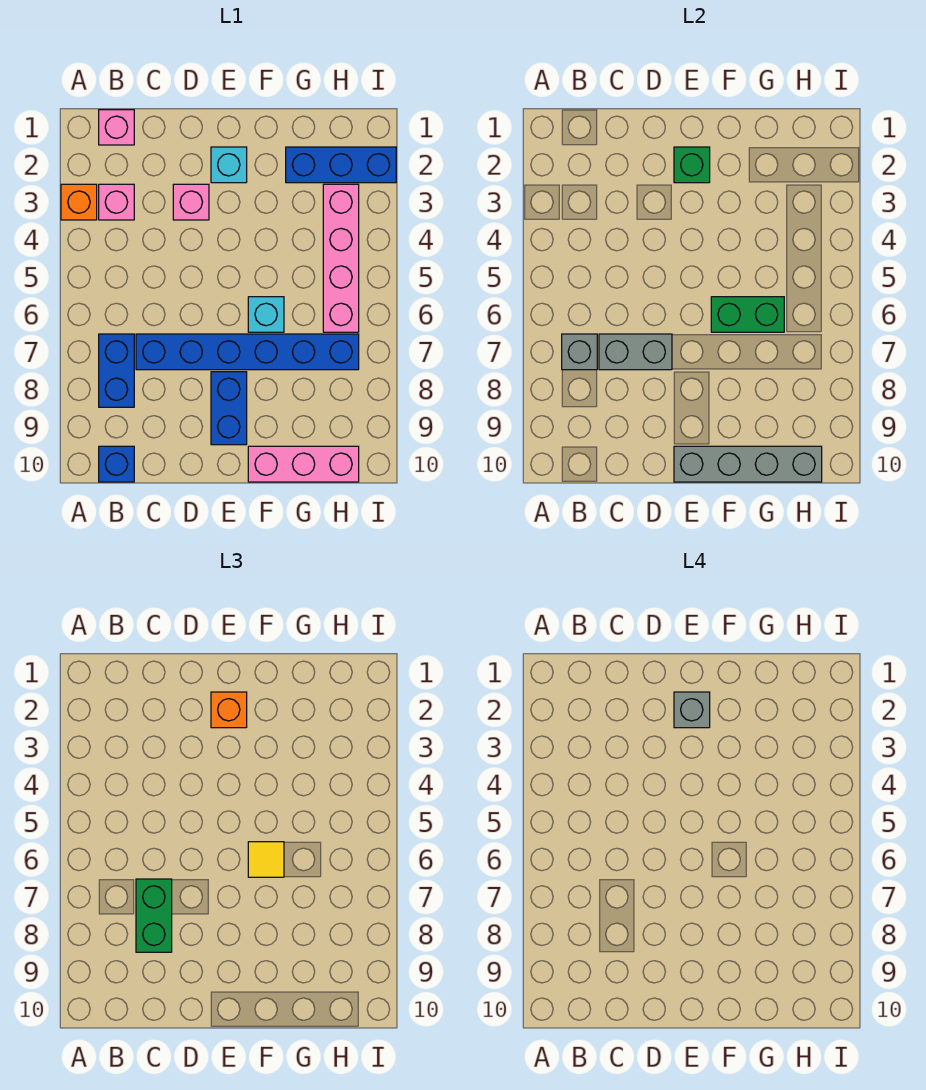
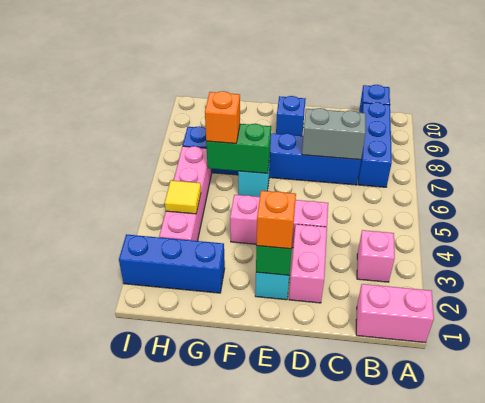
orange 1x1 brick [61,184,97,220] -> orange 1x1 brick moved to [205,91,240,143]
pink 1x1 brick [99,110,134,145] -> pink 1x2 brick [356,284,434,342]
blue 1x2 brick [99,334,134,407] -> blue 1x3 brick [358,102,392,187]
grey 1x1 brick [562,334,597,370] -> none
green 1x2 brick [136,879,172,952] -> none
pink 1x1 brick [173,184,209,220] -> pink 1x2 brick [289,224,327,303]
grey 1x1 brick [674,692,710,728] -> none
blue 1x2 brick [211,372,247,445] -> blue 1x1 brick [276,96,305,136]
grey 1x4 brick [674,446,822,482] -> none
yellow 1x1 tile [248,842,284,877] -> yellow 1x1 tile moved to [165,180,201,214]
pink 1x3 brick [248,446,359,482] -> pink 1x3 brick moved to [230,195,328,248]

